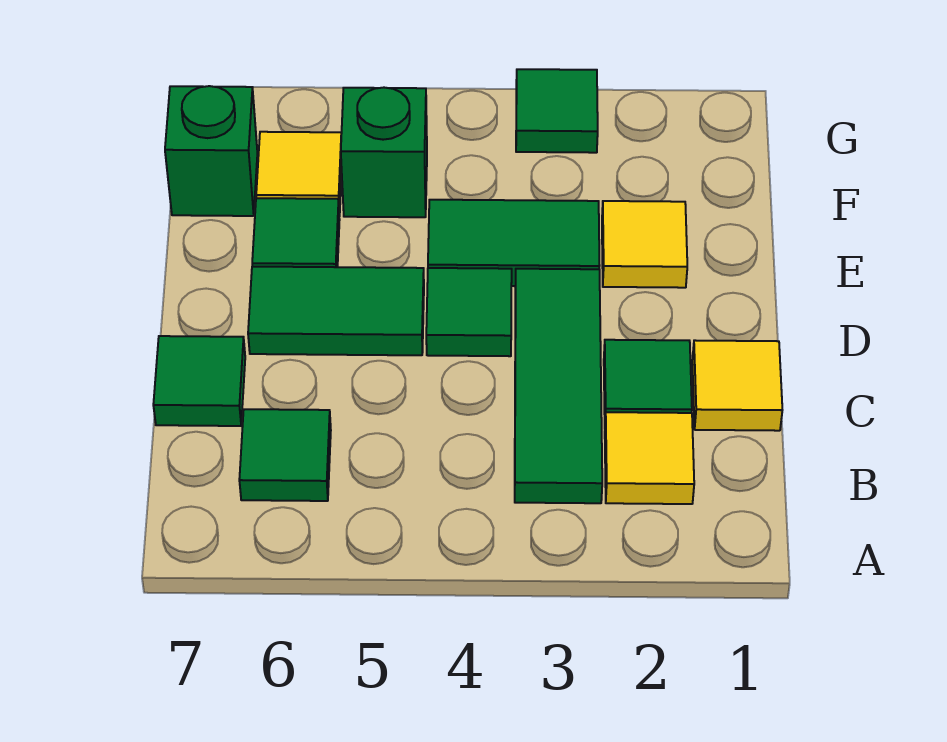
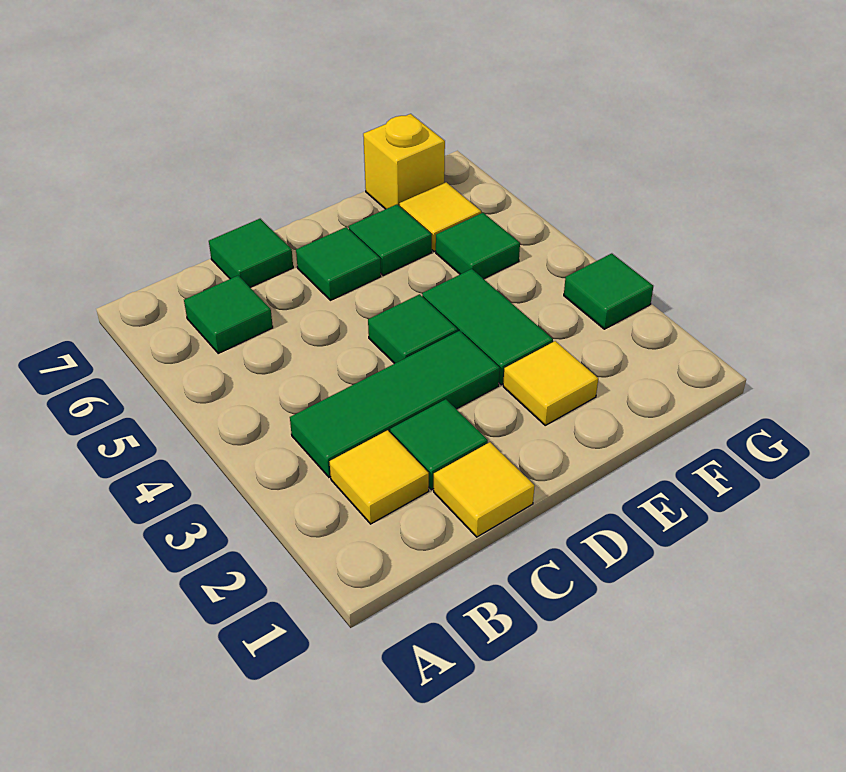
green 1x2 tile [248,267,424,355] -> green 1x1 tile [296,227,381,300]
green 1x1 brick [341,88,427,217] -> green 1x1 tile [436,213,520,279]
green 1x1 brick [165,86,257,216] -> yellow 1x1 brick [363,114,445,209]

